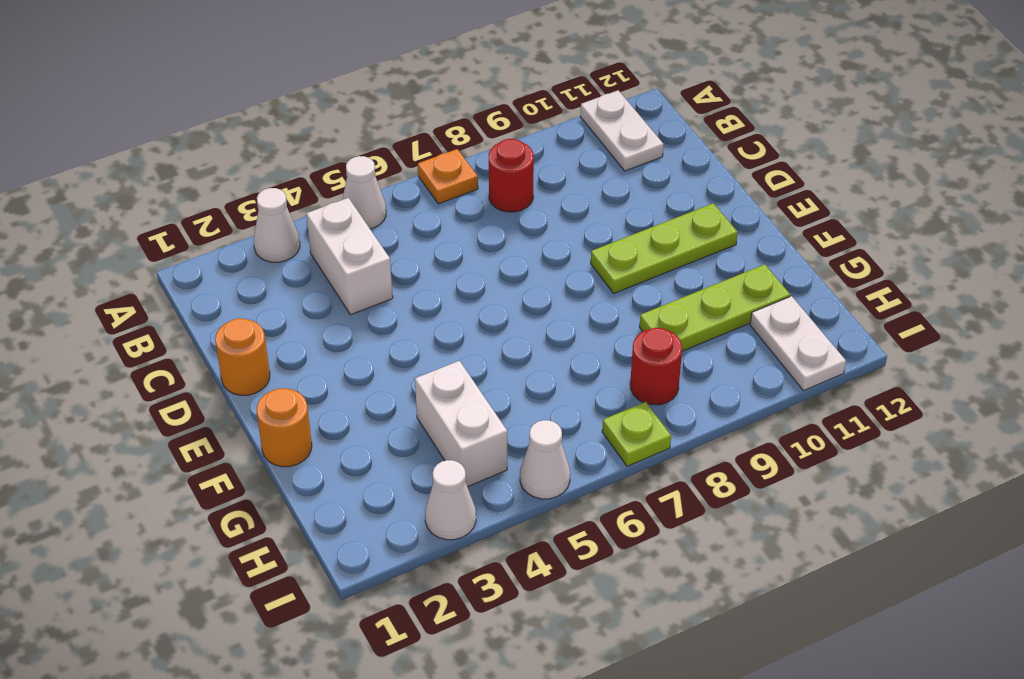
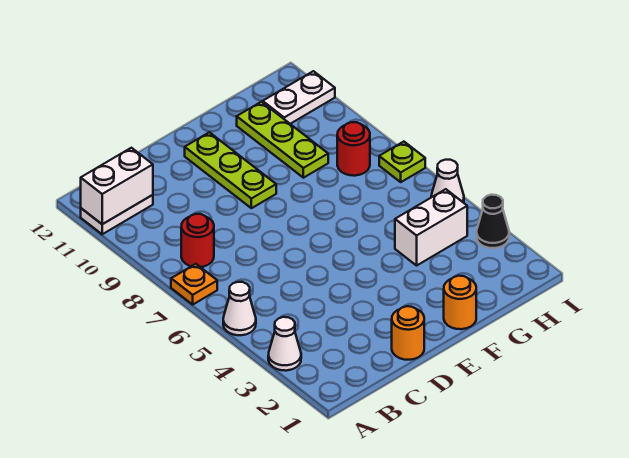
white 1x2 brick [306,198,393,315] -> white 1x2 brick moved to [81,148,153,224]
white 1x1 cone [425,460,476,540] -> black 1x1 cone [477,195,509,248]

